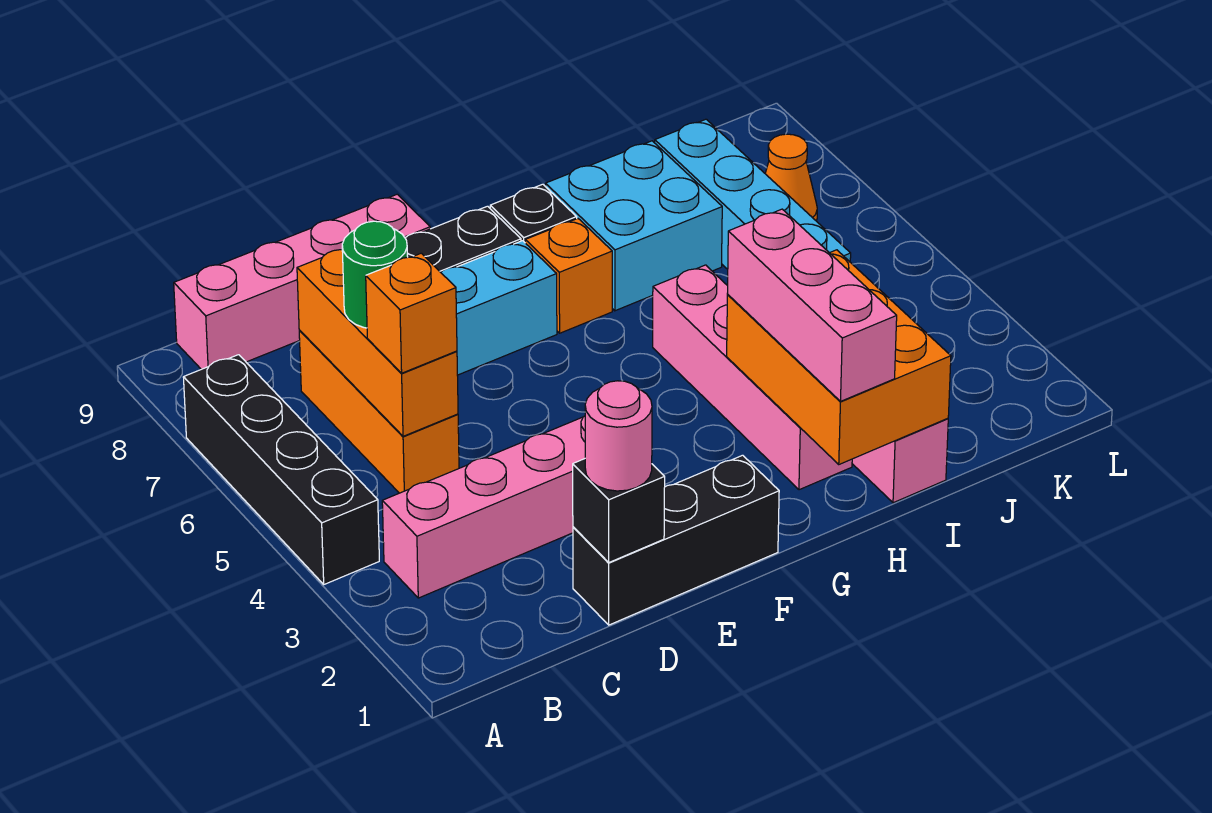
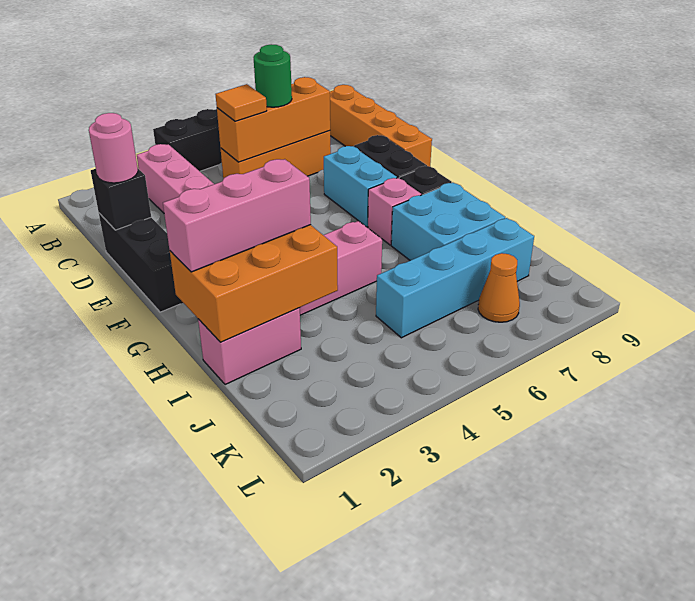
pink 1x4 brick [174,194,430,369] -> orange 1x4 brick [330,85,432,167]
orange 1x1 brick [366,253,457,373] -> orange 1x1 tile [215,84,267,121]
orange 1x1 brick [525,219,612,333] -> pink 1x1 brick [368,178,421,245]

